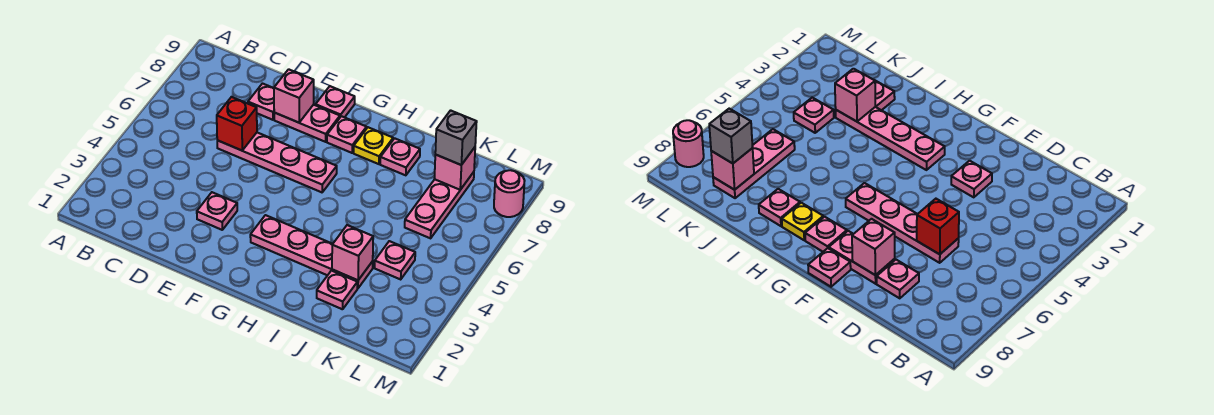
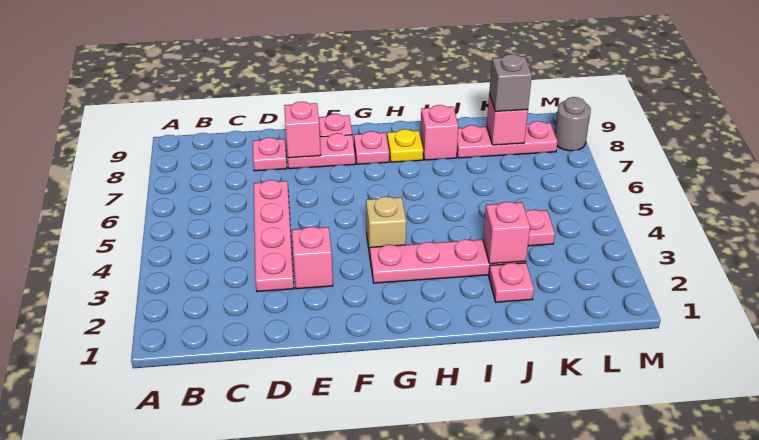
pink 1x4 plate [217,133,337,192] -> pink 1x4 plate turned to [254,180,294,292]
red 1x1 brick [217,97,257,150] -> none
pink 1x1 plate [197,192,237,230] -> pink 1x1 brick [292,227,333,289]
none -> tan 1x1 brick [366,196,406,254]
pink 1x1 plate [380,138,420,175] -> pink 1x1 brick [420,105,458,160]
pink 1x3 plate [405,172,474,238] -> pink 1x3 plate turned to [457,121,558,158]
pink 1x1 round brick [494,170,525,217] -> grey 1x1 round brick [555,97,591,151]

